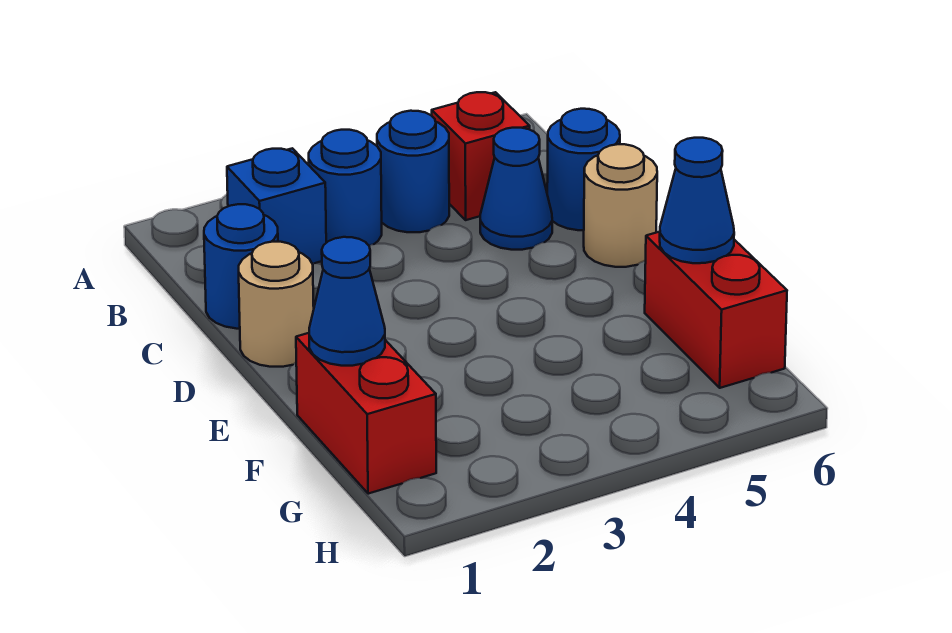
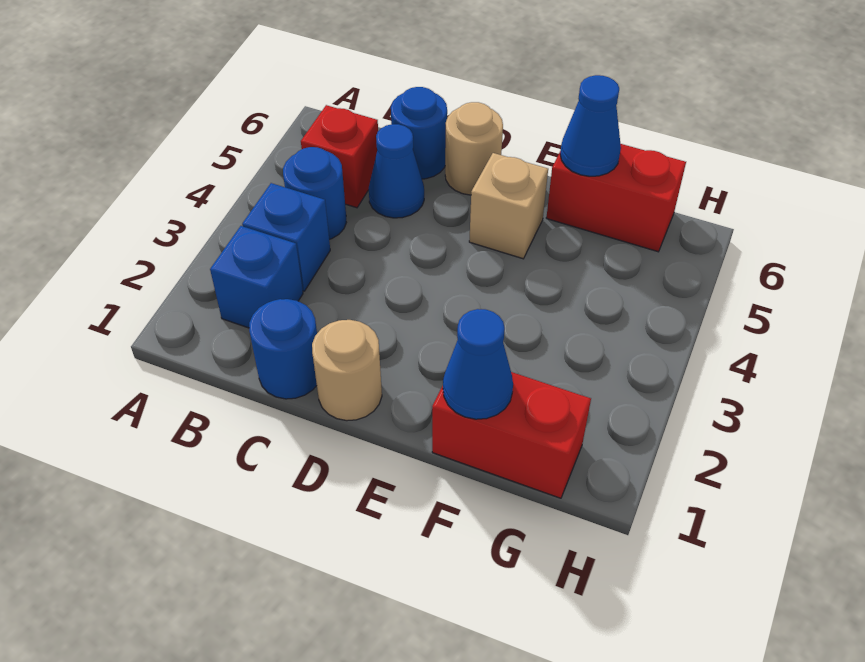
blue 1x1 round brick [309,130,382,245] -> blue 1x1 brick [242,183,330,291]
none -> tan 1x1 brick [469,153,548,259]

